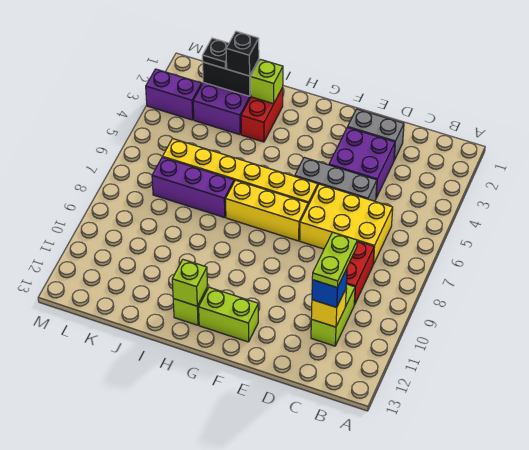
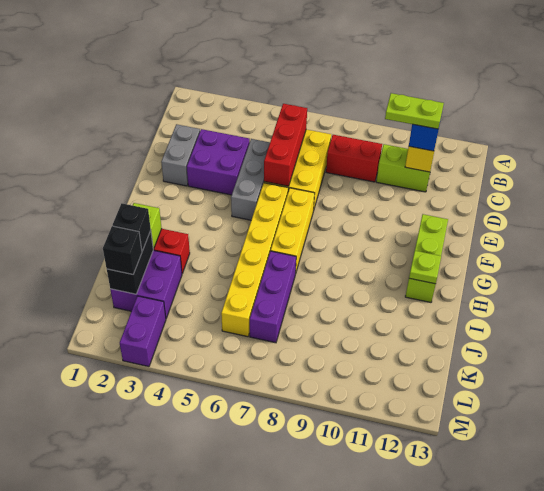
none -> red 1x3 brick [264,104,307,186]
lime 1x1 brick [172,260,207,306] -> lime 1x1 plate [409,251,441,284]
black 1x1 plate [202,38,229,69] -> black 1x1 brick [103,226,142,274]

